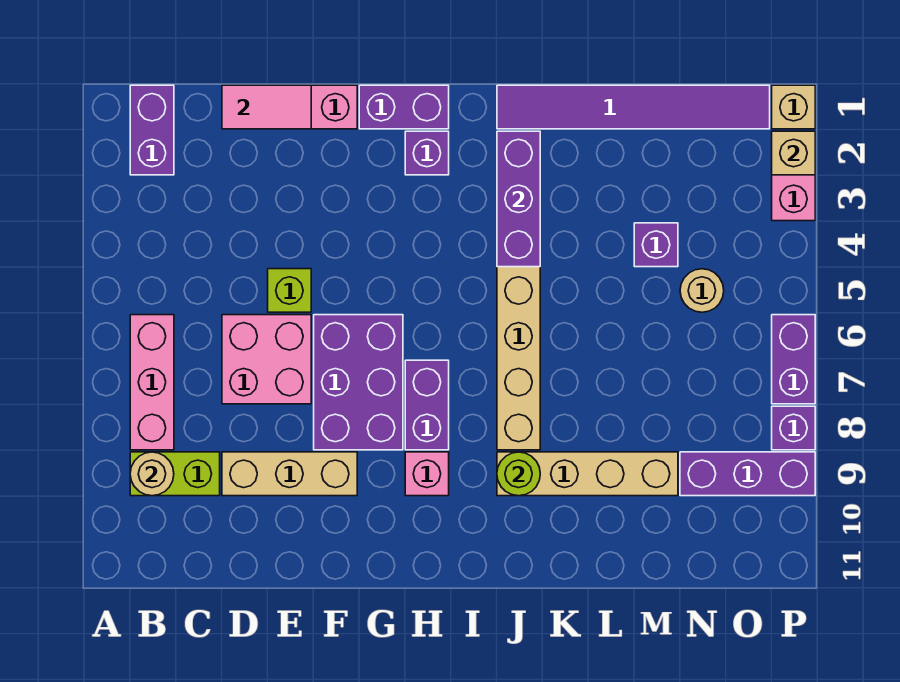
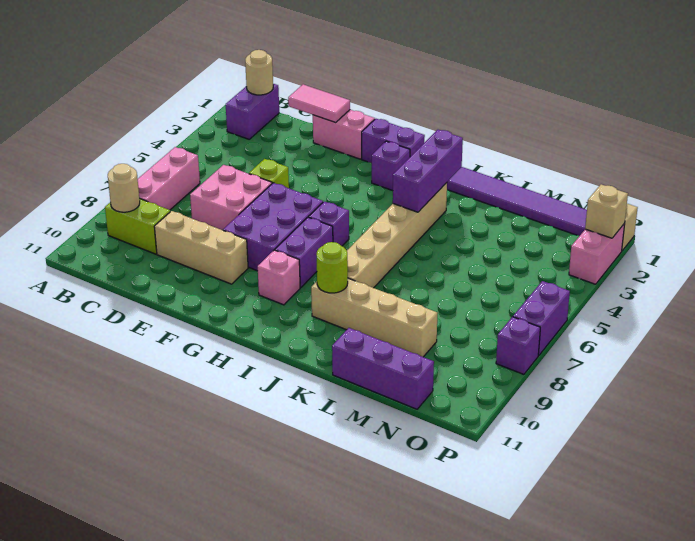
purple 1x1 brick [634,223,678,267] -> purple 1x1 brick moved to [309,201,349,246]
tan 1x1 round brick [680,269,724,312] -> tan 1x1 round brick moved to [245,50,273,95]
purple 1x3 brick [680,452,815,496] -> purple 1x3 brick moved to [332,328,434,409]

